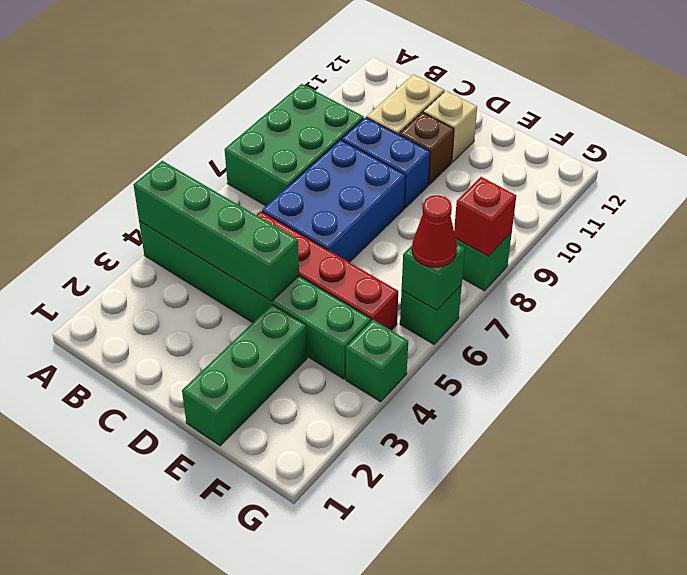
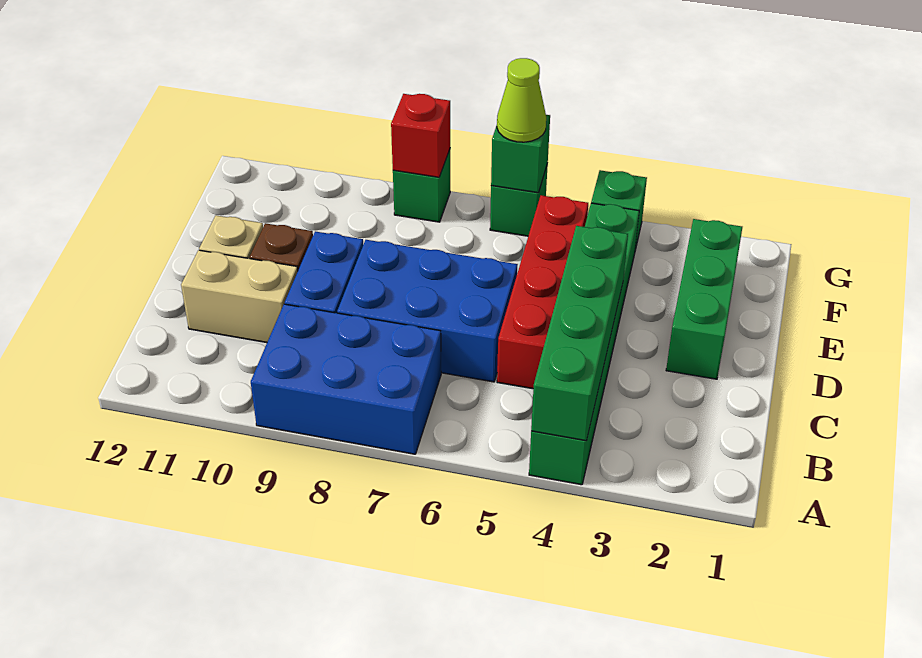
green 2x3 brick [225,84,364,206] -> blue 2x3 brick [251,304,441,454]
green 1x3 brick [182,304,307,446] -> green 1x3 brick turned to [666,219,742,379]
red 1x1 cone [412,195,457,267] -> lime 1x1 cone [497,58,546,142]

